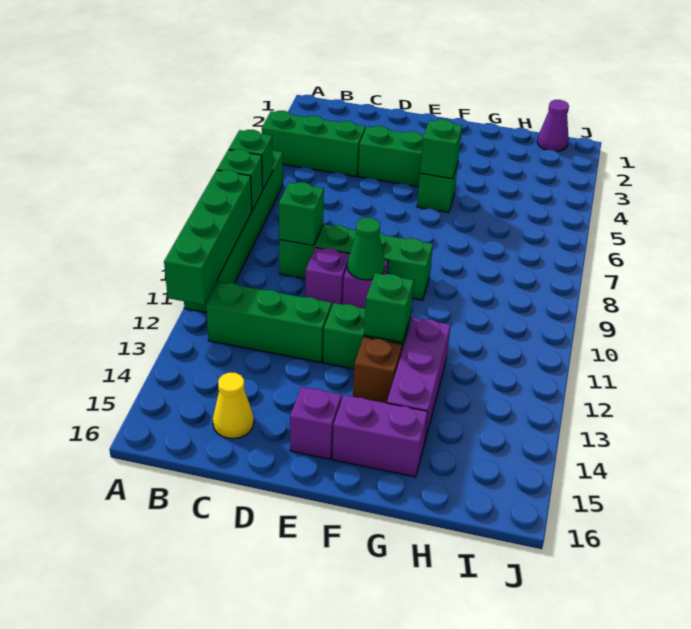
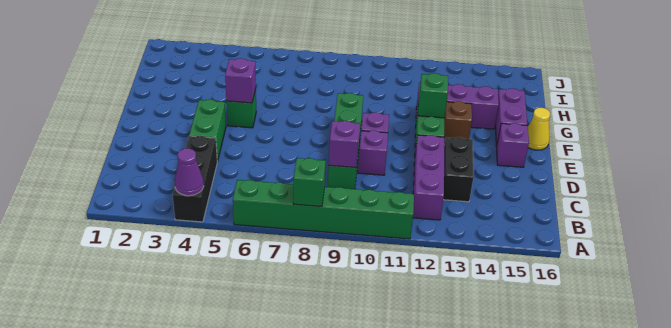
green 1x3 brick [262,111,365,176] -> black 1x3 brick [173,136,217,222]
green 1x1 brick [229,130,273,189] -> none
green 1x4 brick [164,170,252,305] -> none
green 1x3 brick [206,282,332,362] -> purple 1x3 brick [413,135,444,220]
green 1x1 brick [279,182,324,245] -> purple 1x1 brick [329,121,360,168]
none -> black 1x2 brick [444,137,474,202]
yellow 1x1 cone [213,373,254,439] -> yellow 1x1 cone moved to [528,108,550,150]
green 1x1 cone [348,218,385,280] -> none
green 1x1 brick [420,119,462,179] -> purple 1x1 brick [225,58,256,103]
purple 1x1 cone [537,100,569,152] -> purple 1x1 cone moved to [175,148,204,196]

